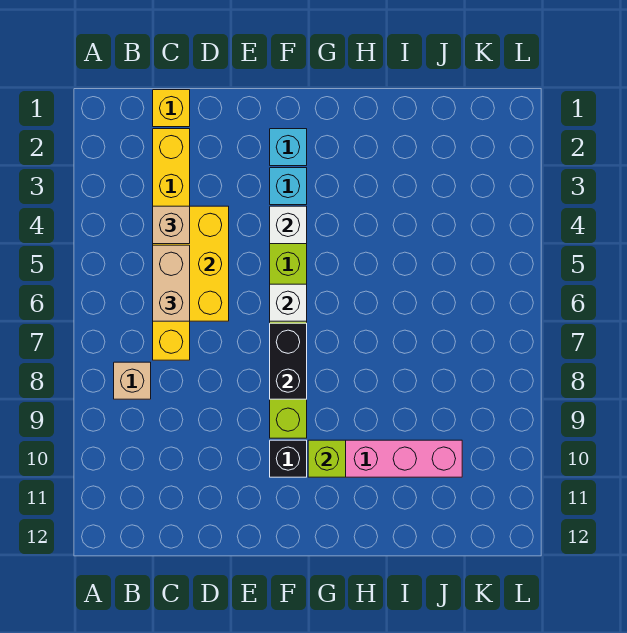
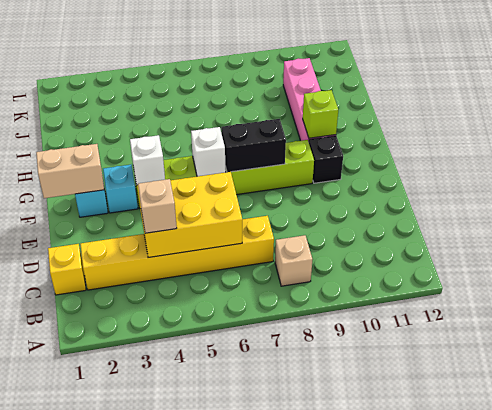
tan 1x2 brick [153,245,190,321] -> tan 1x2 brick moved to [36,144,104,198]

